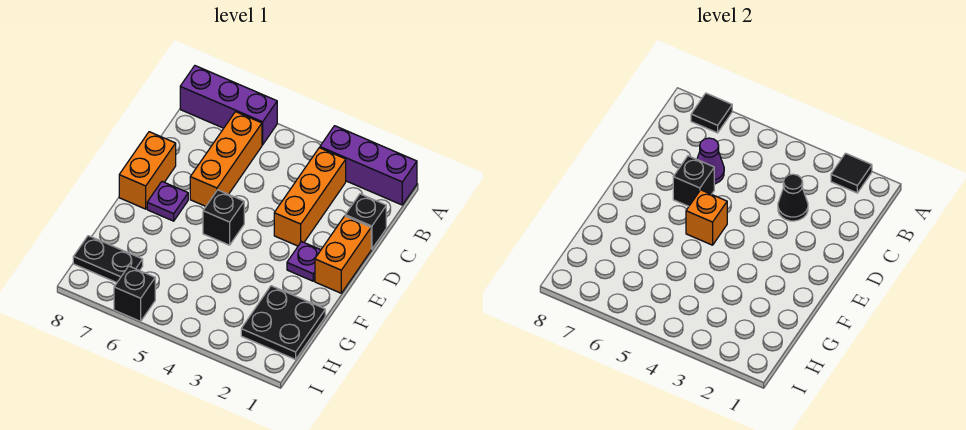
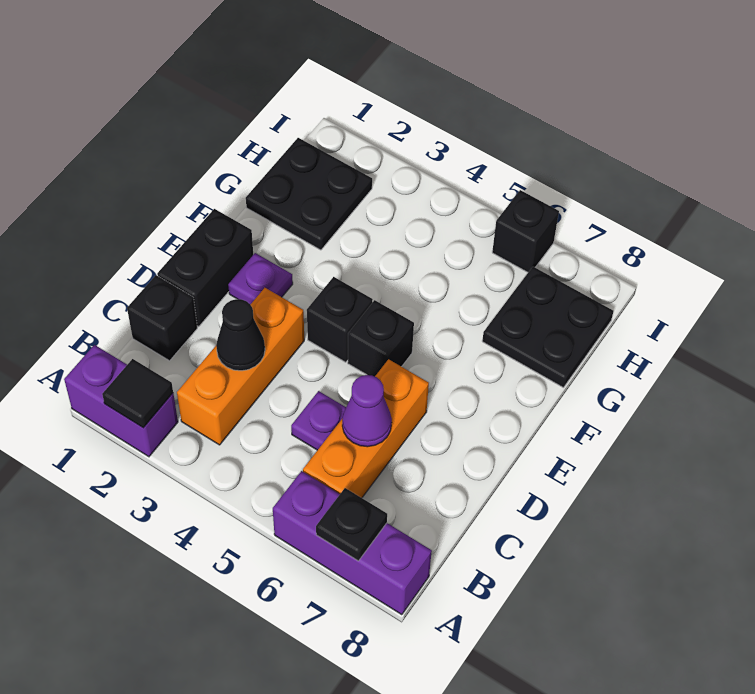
purple 1x3 brick [320,126,417,205] -> purple 1x2 brick [64,345,178,457]
black 1x1 tile [691,93,732,133] -> black 1x1 plate [316,488,387,561]
orange 1x2 brick [315,216,371,293] -> black 1x2 brick [157,209,253,326]
black 1x1 brick [673,156,714,206] -> black 1x1 brick moved to [307,277,373,362]
orange 1x2 brick [119,132,176,209] -> none
orange 1x1 brick [686,190,727,245] -> none
purple 1x1 plate [147,182,188,221] -> purple 1x1 plate moved to [291,391,346,450]
black 1x2 plate [73,236,143,283] -> black 2x2 plate [482,267,613,388]

